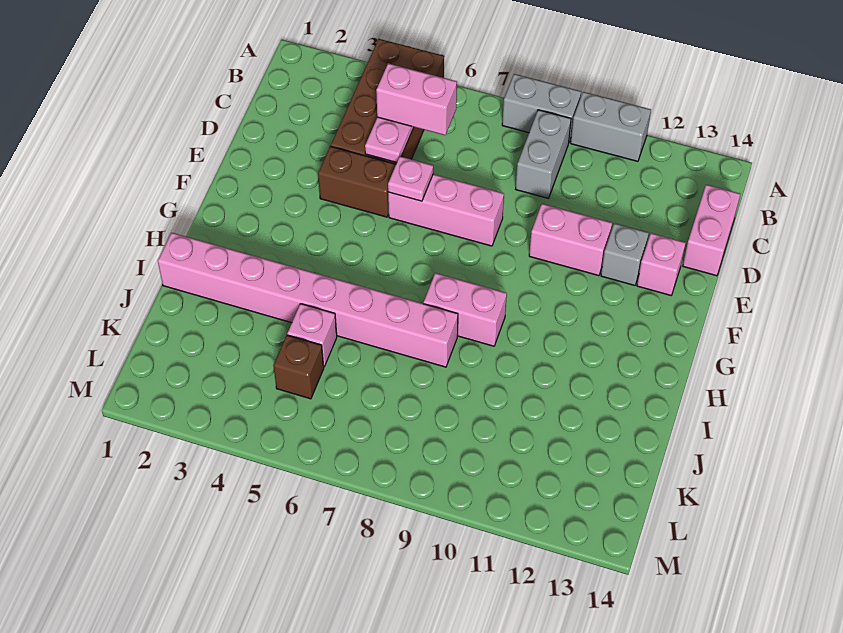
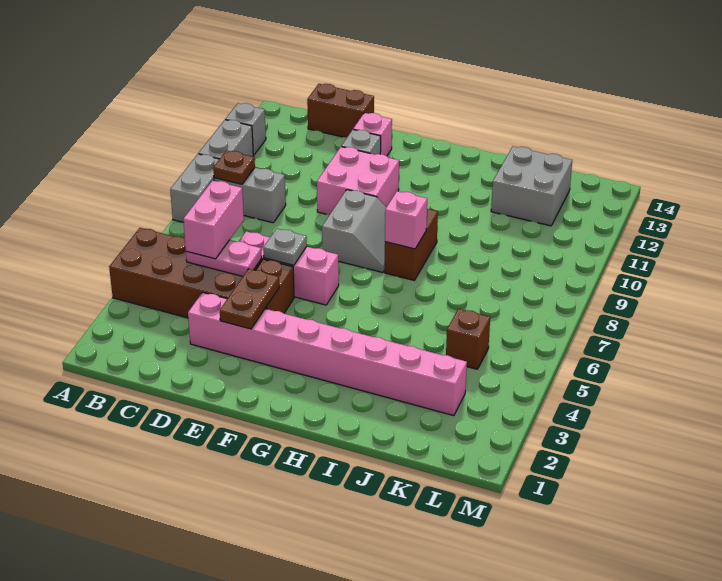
none -> grey 1x1 brick [225,103,266,155]
none -> brown 1x1 plate [213,150,255,184]
pink 1x2 brick [683,185,740,276] -> brown 1x2 brick [307,84,374,137]
none -> brown 1x2 plate [220,269,279,329]
pink 1x3 brick [388,174,504,246] -> pink 1x3 brick turned to [239,231,339,305]
pink 1x1 plate [388,156,433,201] -> grey 1x1 plate [263,229,307,265]
pink 1x2 brick [529,204,612,276] -> pink 2x2 brick [317,147,399,215]
none -> grey 2x2 slope [322,190,386,273]
pink 1x2 brick [424,273,507,346] -> brown 1x2 brick [385,209,438,280]
pink 1x8 brick [158,233,458,367] -> pink 1x8 brick turned to [188,292,467,416]
pink 1x1 brick [287,304,337,367] -> pink 1x1 brick moved to [385,191,427,249]
none -> grey 2x2 brick [491,146,572,226]

